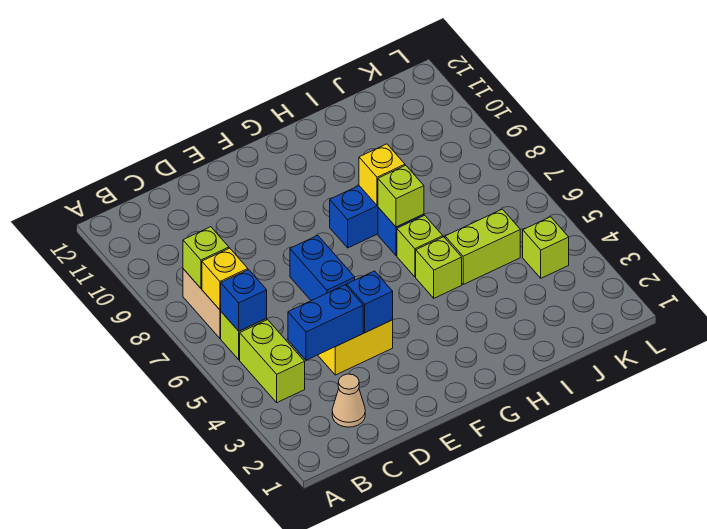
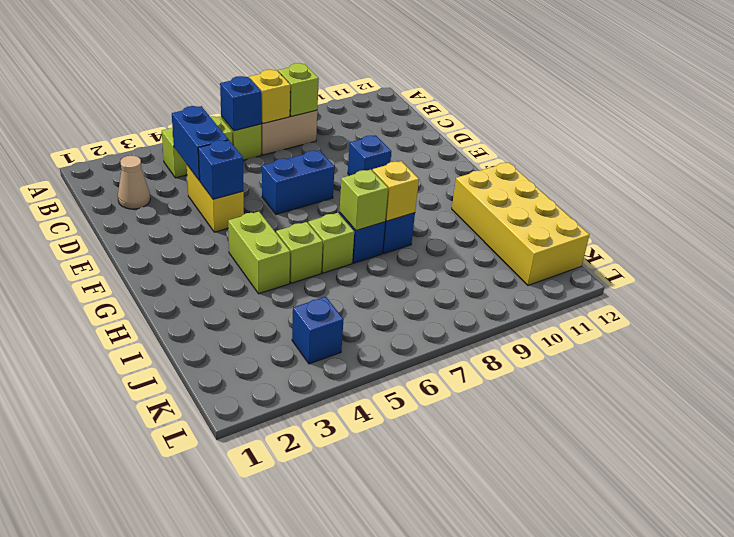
none -> blue 1x1 brick [348,135,391,176]
none -> yellow 2x4 brick [452,162,589,285]
lime 1x2 brick [445,209,520,284] -> lime 1x2 brick moved to [228,212,290,294]
lime 1x1 brick [523,217,569,278] -> blue 1x1 brick [292,297,344,364]

